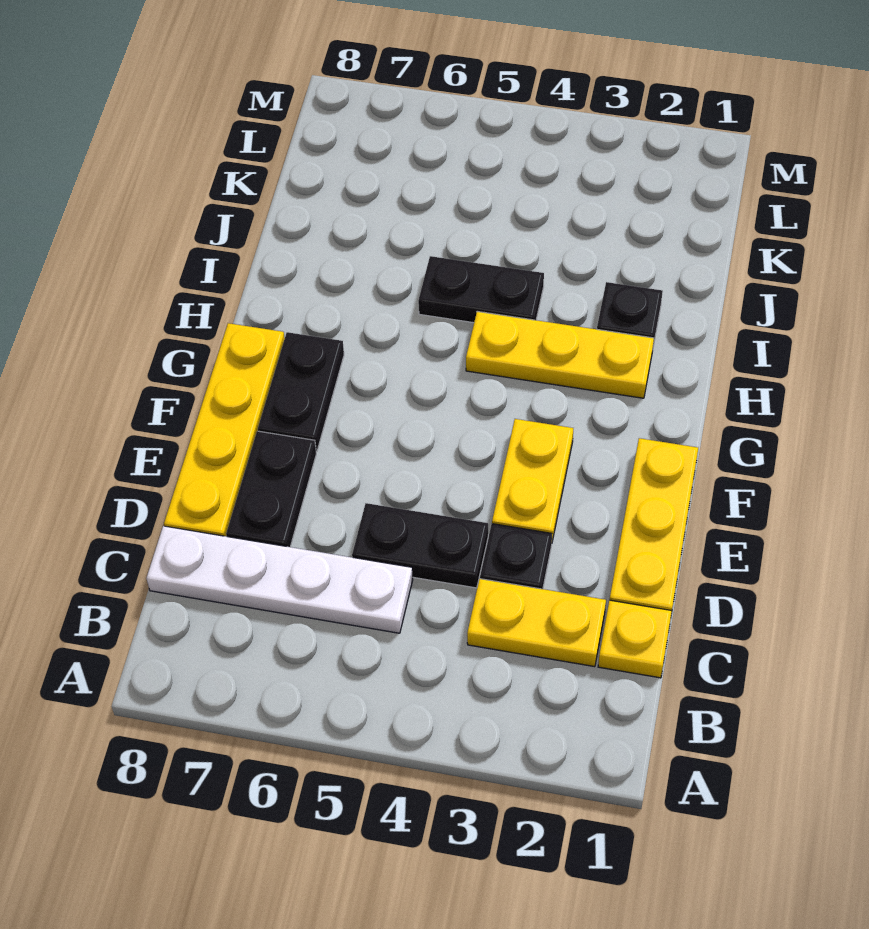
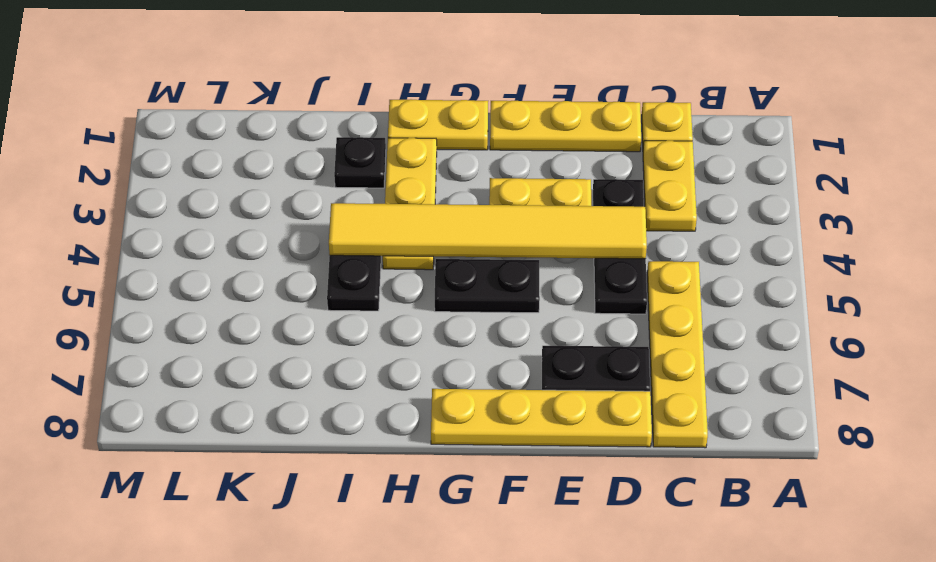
white 1x4 plate [147,526,413,633] -> yellow 1x4 plate [647,261,708,448]
none -> yellow 1x6 tile [329,203,647,259]
black 1x2 plate [258,332,344,451] -> black 1x2 plate moved to [435,259,540,313]
none -> yellow 1x2 plate [388,99,488,150]

